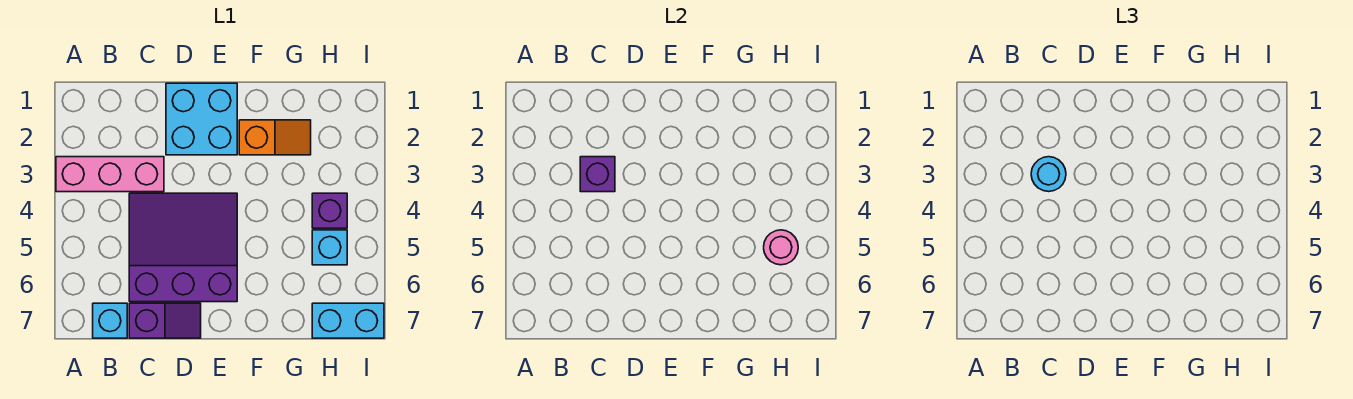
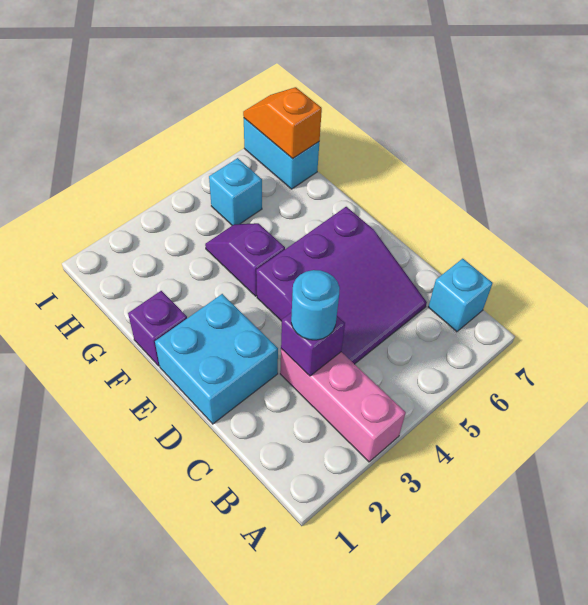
purple 3x3 slope [129,193,237,302] -> purple 3x3 slope turned to [256,207,427,364]
purple 1x2 slope [129,303,201,338] -> purple 1x2 slope moved to [205,223,285,296]
orange 1x2 slope [239,120,311,155] -> orange 1x2 slope moved to [243,87,322,159]
purple 1x1 brick [312,193,347,228] -> purple 1x1 brick moved to [128,291,187,366]
pink 1x1 round brick [764,230,798,265] -> none

